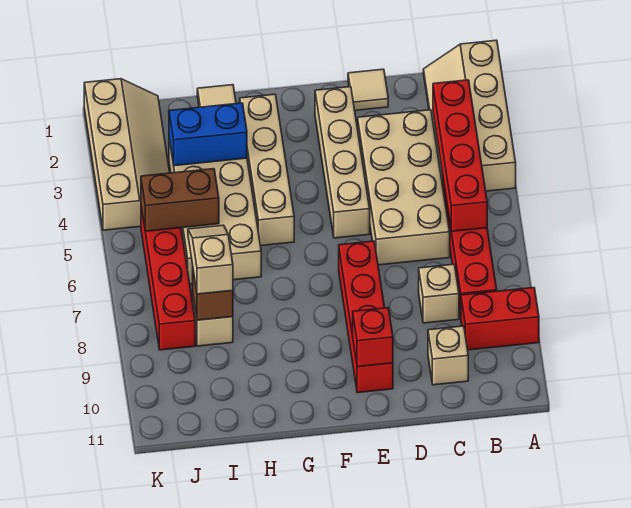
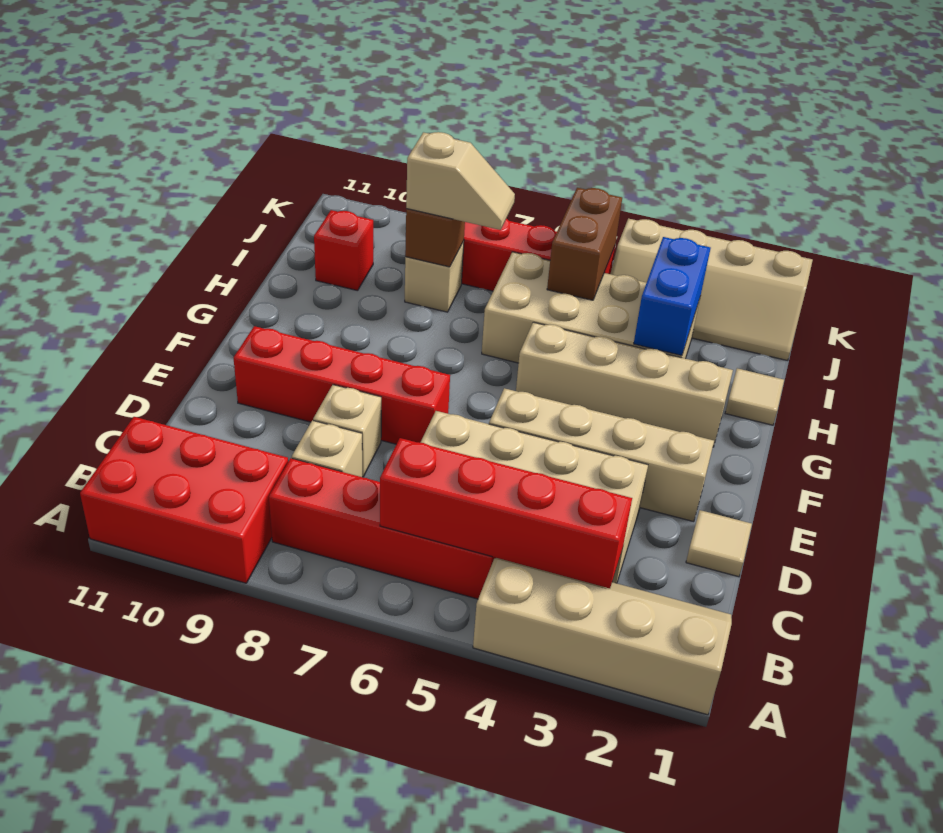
red 1x2 brick [461,288,539,350] -> red 2x3 brick [80,417,288,583]
tan 1x1 brick [428,326,468,385] -> tan 1x1 brick moved to [313,385,381,477]
red 1x1 brick [353,308,393,367] -> red 1x1 brick moved to [314,210,373,291]

